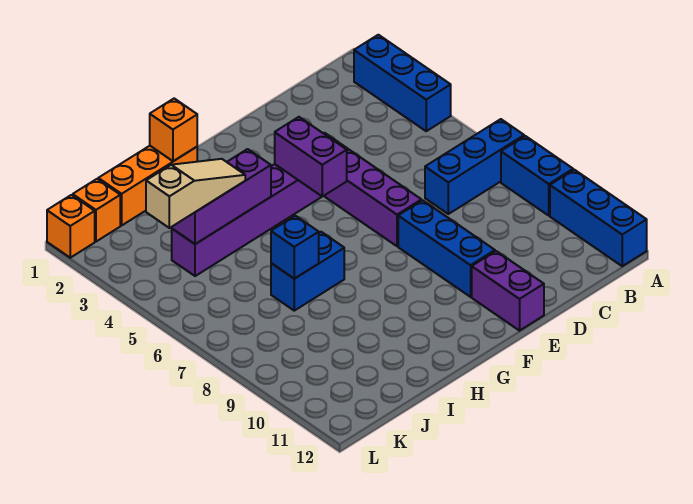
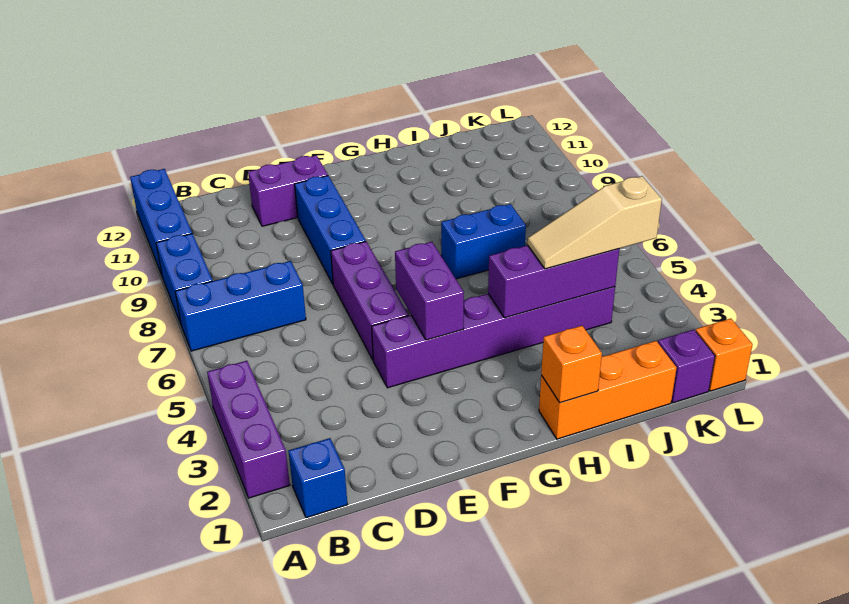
blue 1x3 brick [354,35,451,131] -> purple 1x3 brick [207,361,290,498]
purple 1x2 brick [472,251,544,331] -> purple 1x2 brick turned to [248,155,328,226]
blue 1x1 brick [271,216,319,279] -> blue 1x1 brick moved to [288,438,348,518]
orange 1x1 brick [73,179,120,242] -> purple 1x1 brick [658,330,715,403]

